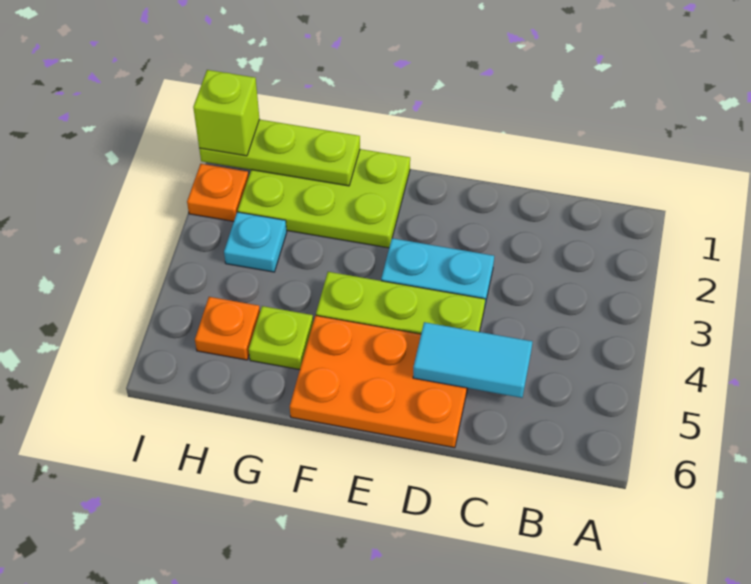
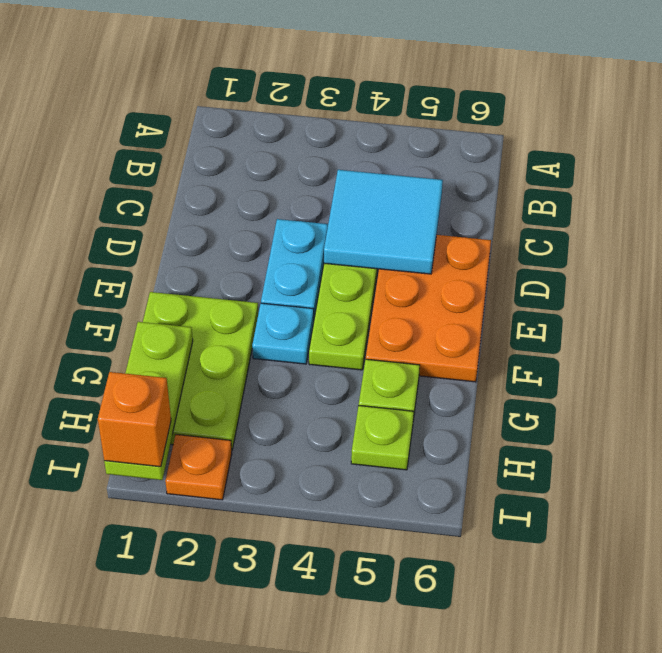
cyan 1x2 tile [413,322,532,398] -> cyan 2x2 tile [324,170,443,274]
cyan 1x1 plate [224,212,287,272] -> cyan 1x1 plate moved to [252,303,314,364]
orange 1x1 plate [195,297,260,360] -> lime 1x1 plate [351,406,414,470]
lime 1x1 brick [193,70,260,156] -> orange 1x1 brick [98,372,171,467]

